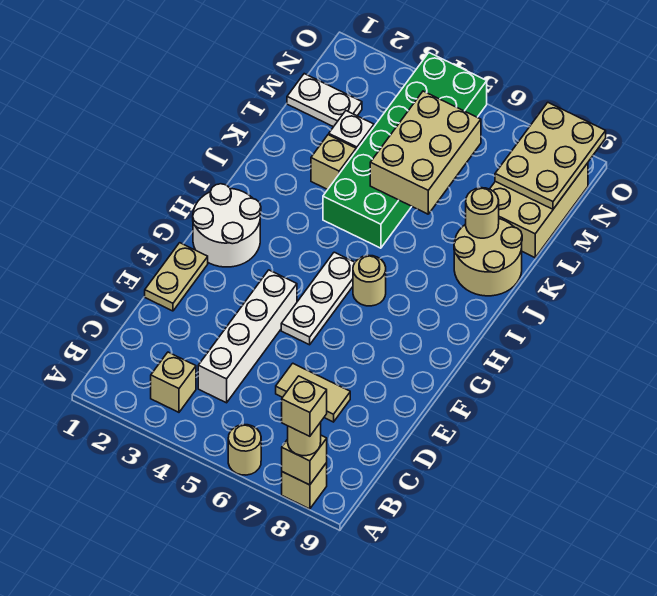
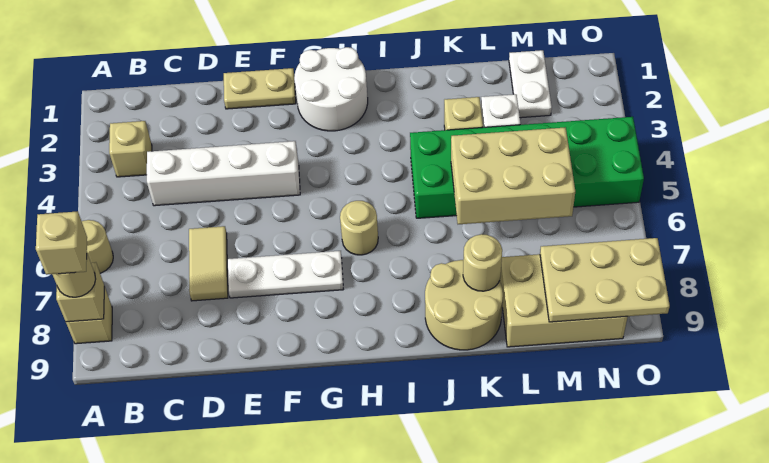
white 1x3 plate [281,252,355,345] -> white 1x3 plate moved to [228,251,343,298]

